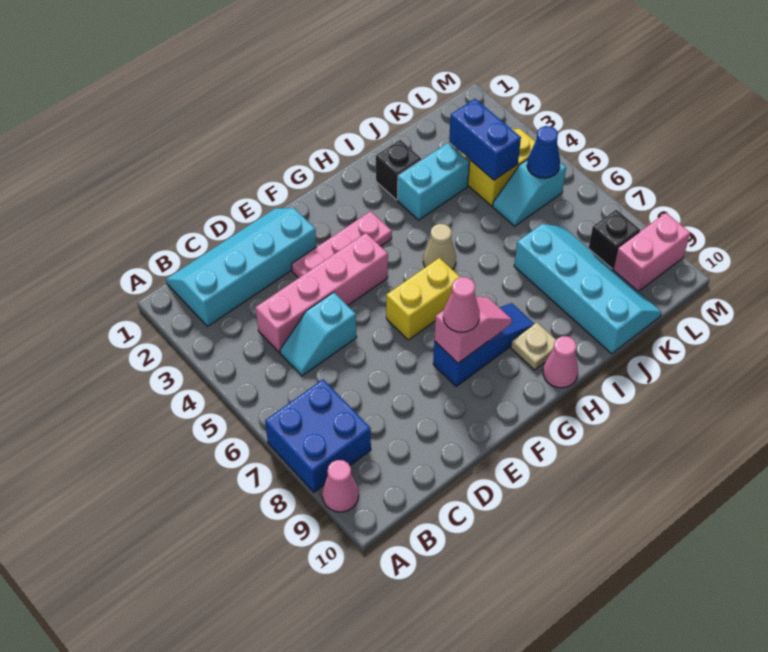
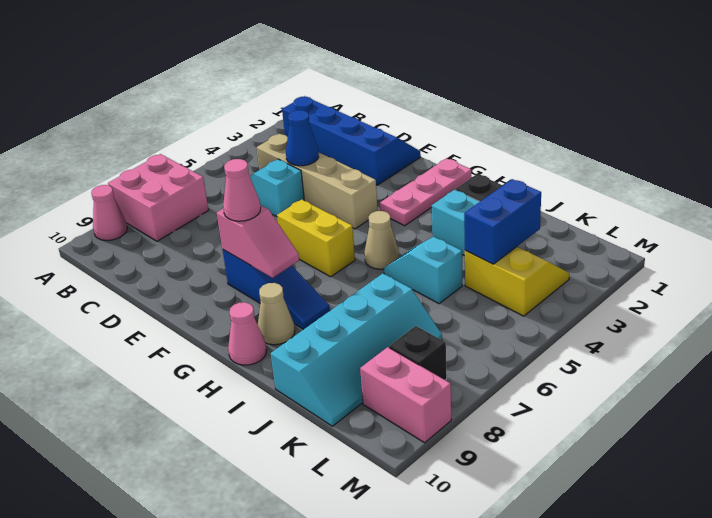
blue 2x2 brick [265,379,371,492] -> pink 2x2 brick [108,154,209,241]
cyan 2x4 slope [166,208,316,326] -> blue 2x4 slope [282,96,421,185]
pink 1x4 brick [256,233,388,353] -> tan 1x4 brick [257,134,378,229]
pink 1x3 plate [292,211,392,278] -> pink 1x3 plate turned to [380,158,471,226]
tan 1x1 plate [511,322,556,370] -> tan 1x1 cone [258,283,295,345]
cyan 1x2 slope [493,160,566,226] -> cyan 1x2 slope moved to [384,237,462,304]
blue 1x1 cone [527,126,560,178] -> blue 1x1 cone moved to [286,110,319,166]

